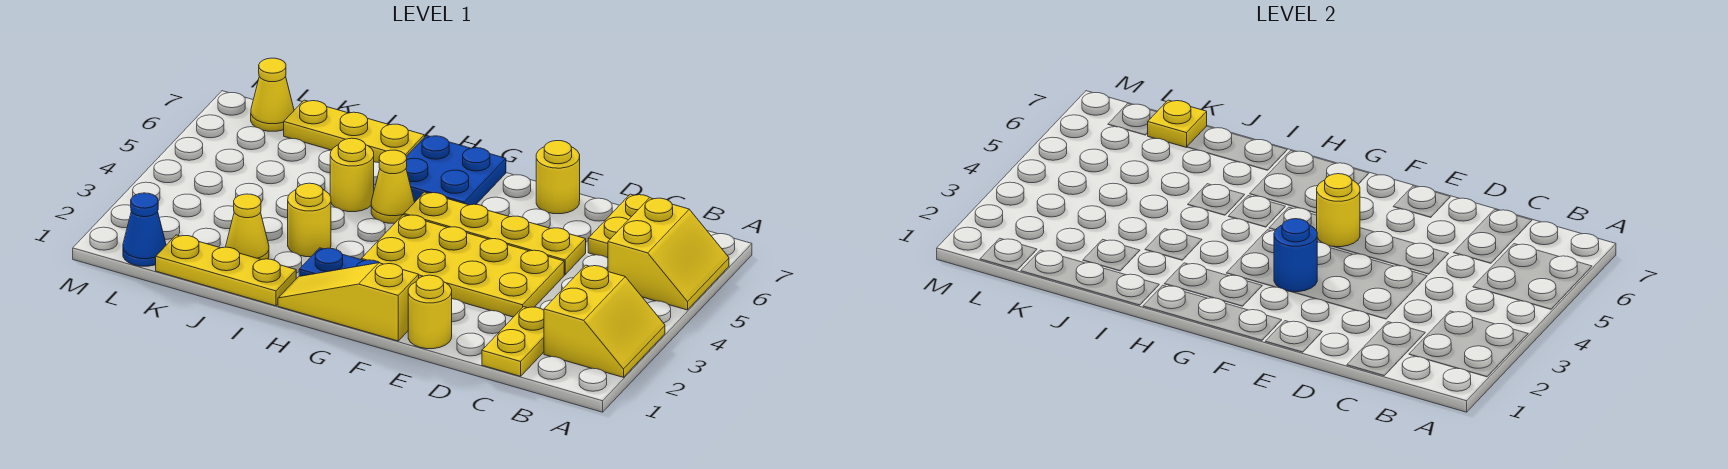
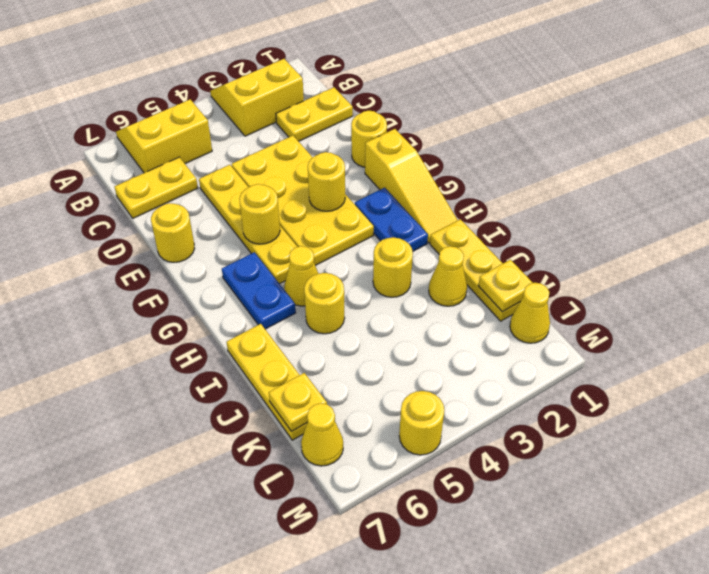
blue 1x1 round brick [1274,219,1317,292] -> yellow 1x1 round brick [308,152,345,211]
blue 2x2 plate [406,136,506,205] -> blue 1x2 plate [222,252,296,329]
none -> yellow 1x1 plate [478,260,533,312]
blue 1x1 cone [123,193,166,266] -> yellow 1x1 cone [510,283,550,343]
none -> yellow 1x1 round brick [399,391,444,455]

